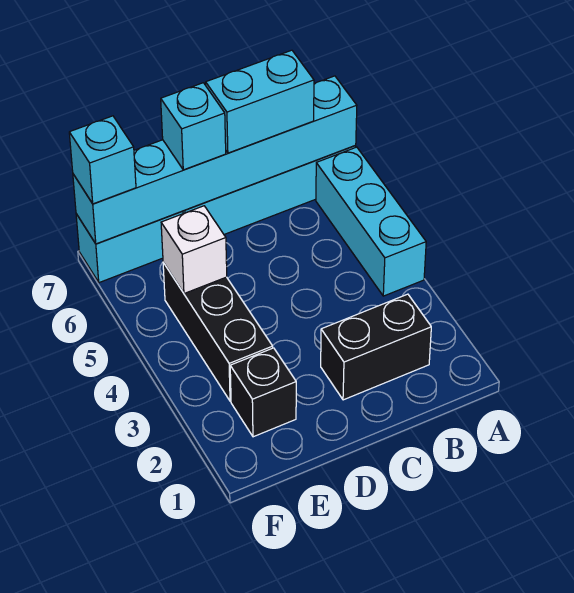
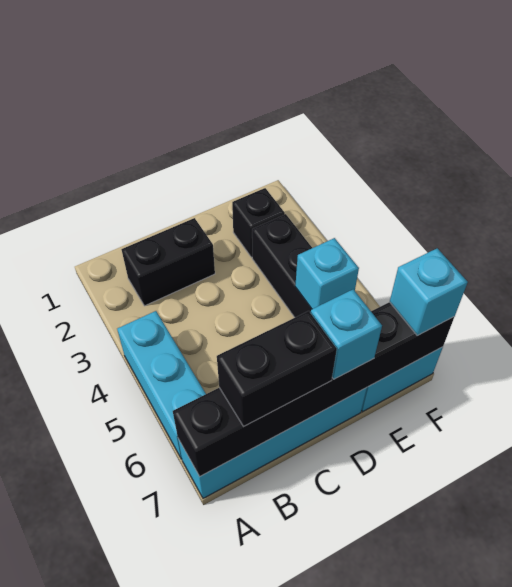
cyan 1x6 brick [73,76,357,244] -> black 1x6 brick [173,302,455,476]
cyan 1x2 brick [206,50,314,153] -> black 1x2 brick [217,311,337,426]
white 1x1 brick [161,206,227,294] -> cyan 1x1 brick [295,238,359,309]

